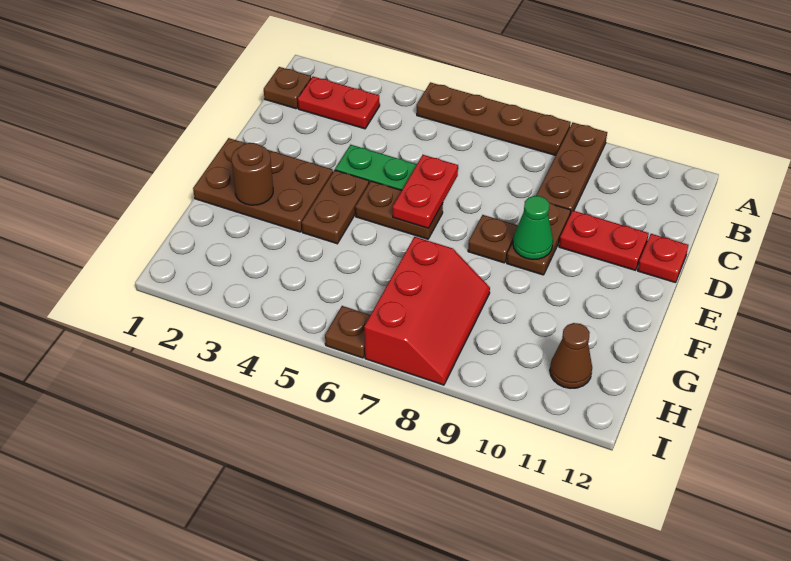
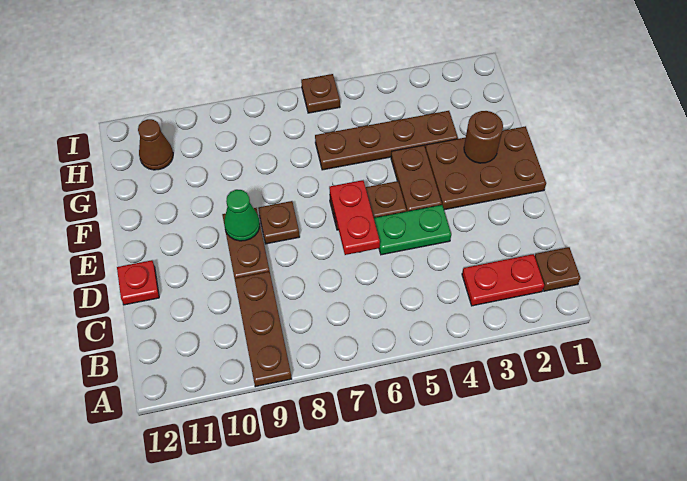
brown 1x4 plate [417,82,571,155] -> brown 1x4 plate moved to [315,111,458,170]
red 1x2 plate [559,211,649,270] -> none
red 2x3 slope [364,237,490,385] -> none

